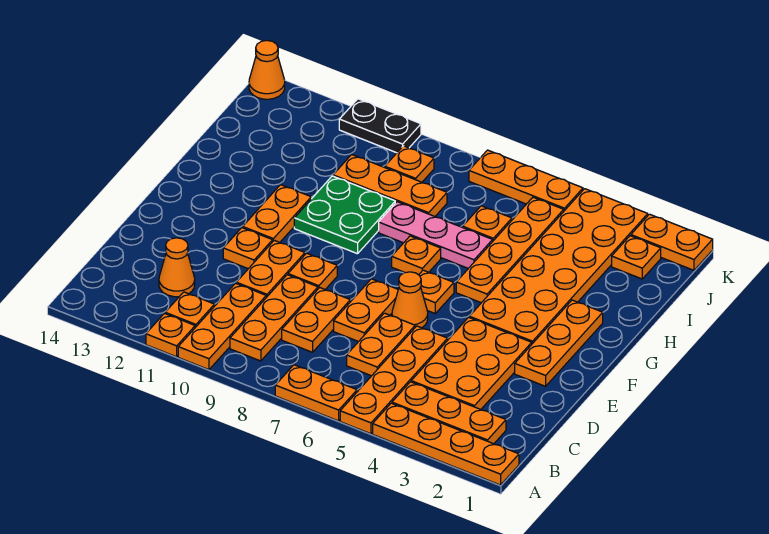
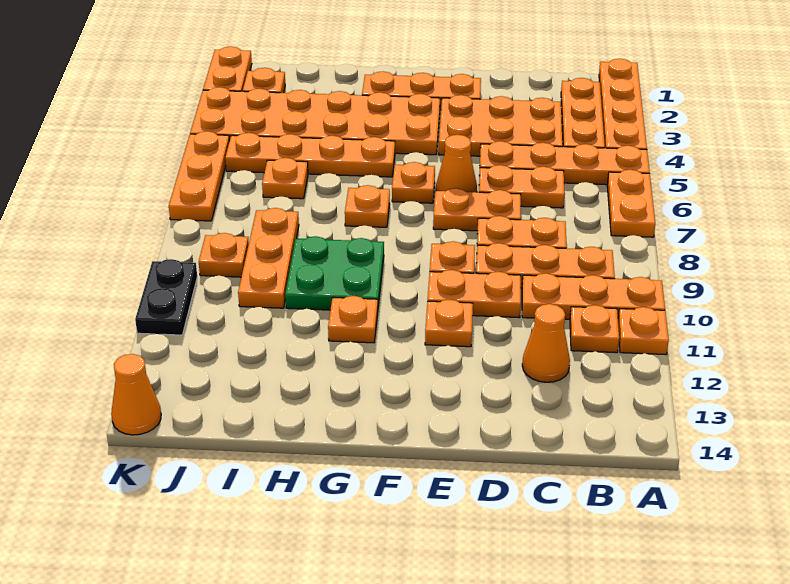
orange 1x2 plate [243,185,311,242] -> orange 1x1 plate [328,296,378,343]
pink 1x3 plate [379,202,493,268] -> none

